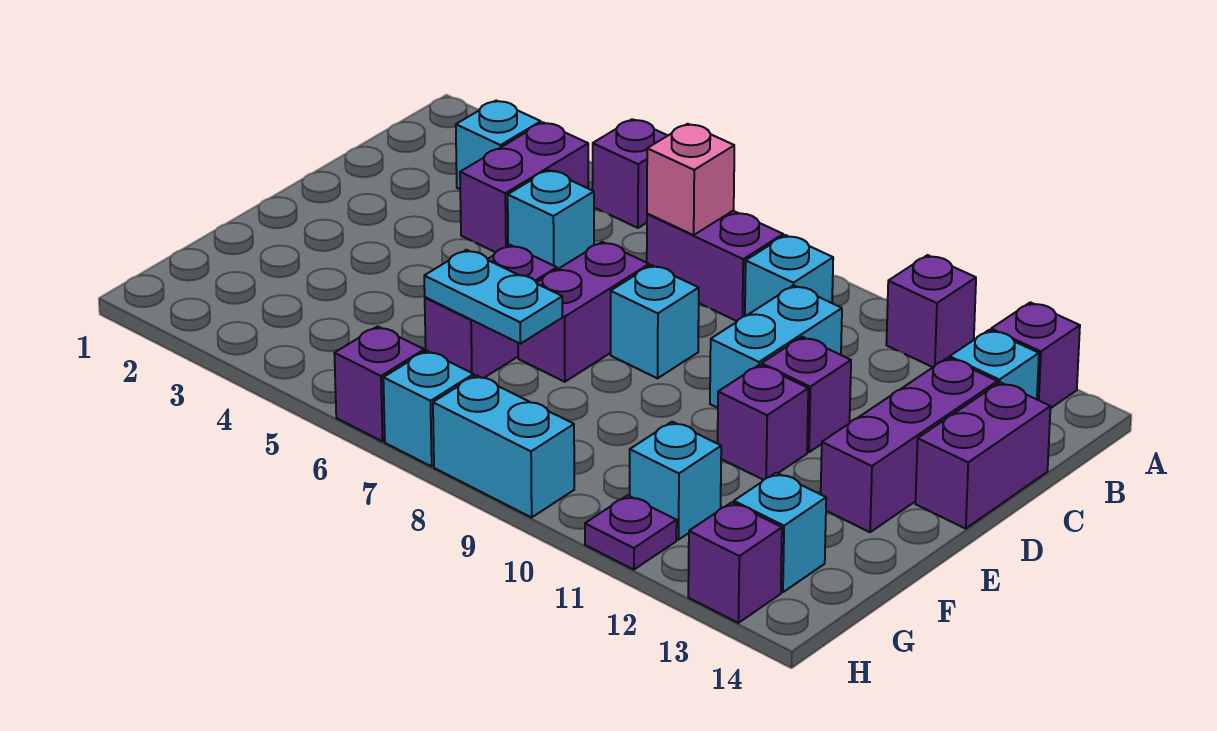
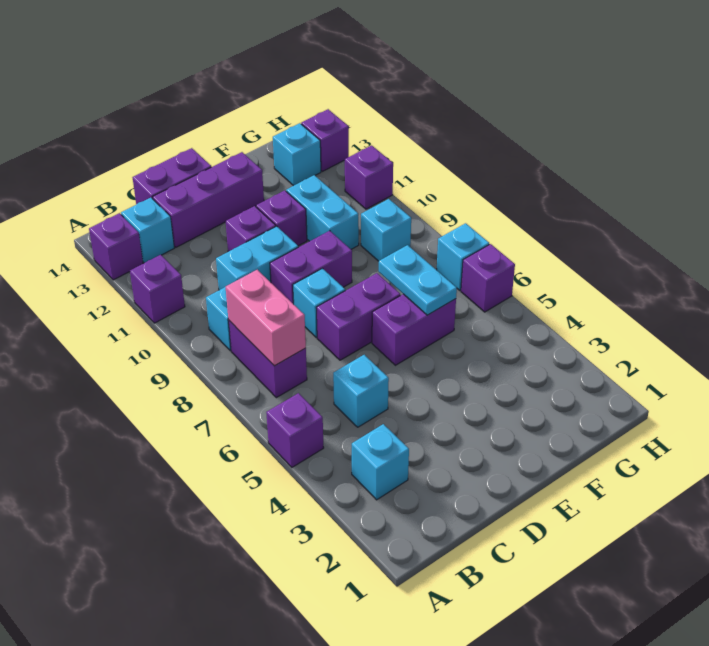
purple 1x2 brick [460,122,588,252] -> purple 1x2 brick moved to [270,231,352,304]
pink 1x1 brick [647,124,734,235] -> pink 1x2 brick [226,270,306,366]
cyan 1x1 brick [630,422,721,540] -> cyan 1x1 brick moved to [361,199,411,261]
cyan 1x2 brick [433,375,574,517] -> cyan 1x2 brick moved to [286,175,359,249]
purple 1x1 plate [585,495,677,570] -> purple 1x1 brick [345,145,393,209]

